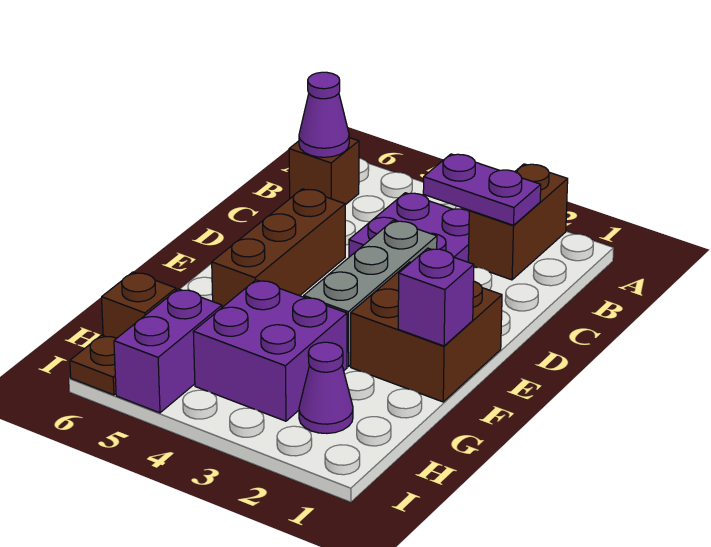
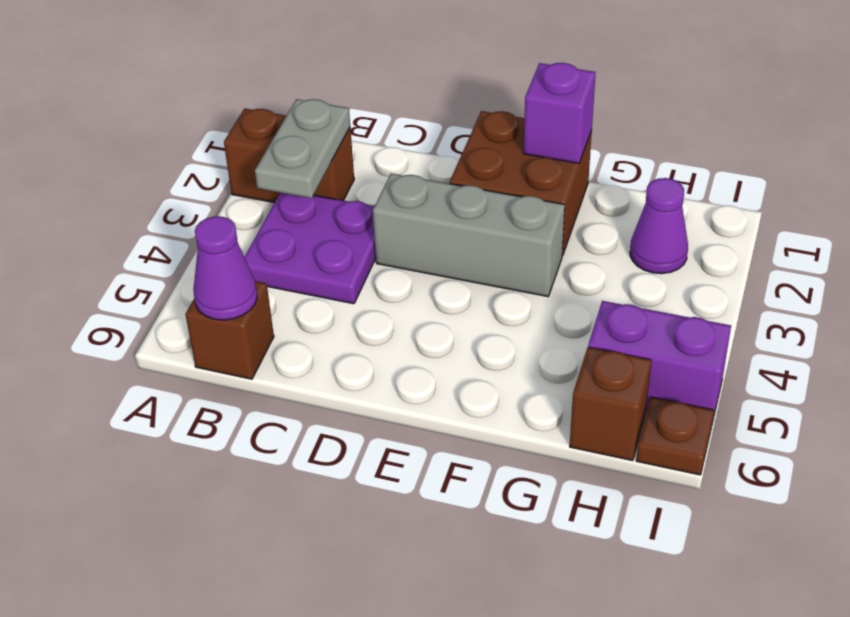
purple 1x2 plate [423,154,541,225] -> grey 1x2 plate [255,99,350,198]
brown 1x3 brick [212,189,345,307] -> none
purple 2x2 brick [193,280,347,421] -> none

